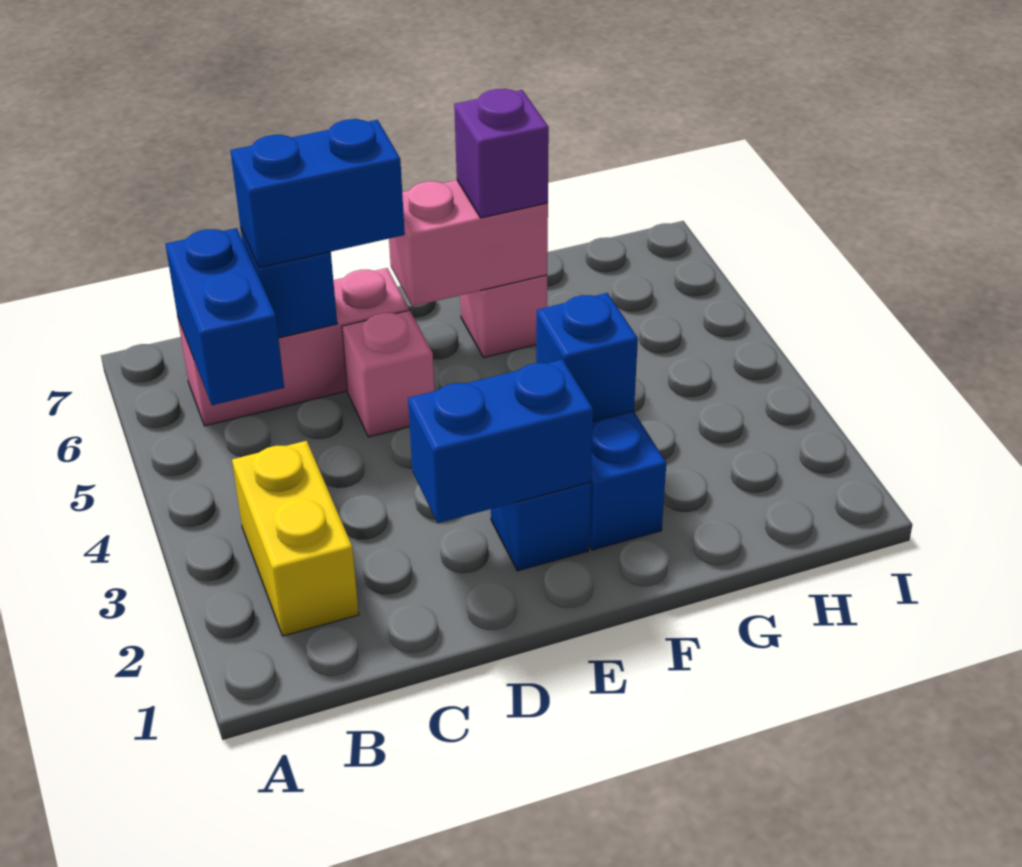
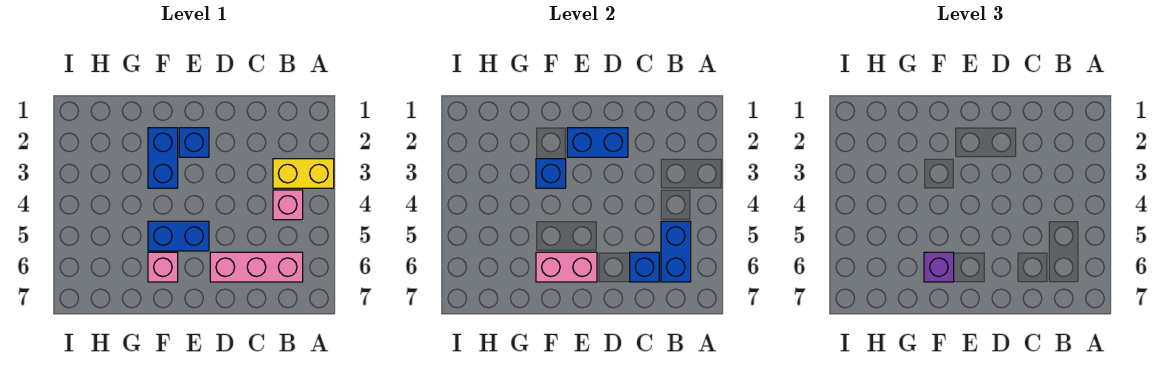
yellow 1x2 brick [232,441,359,636] -> yellow 1x2 brick turned to [273,159,334,188]
blue 1x2 brick [230,119,405,268] -> blue 1x2 brick moved to [148,221,209,251]
pink 1x1 brick [342,310,434,437] -> pink 1x1 brick moved to [273,190,303,220]

